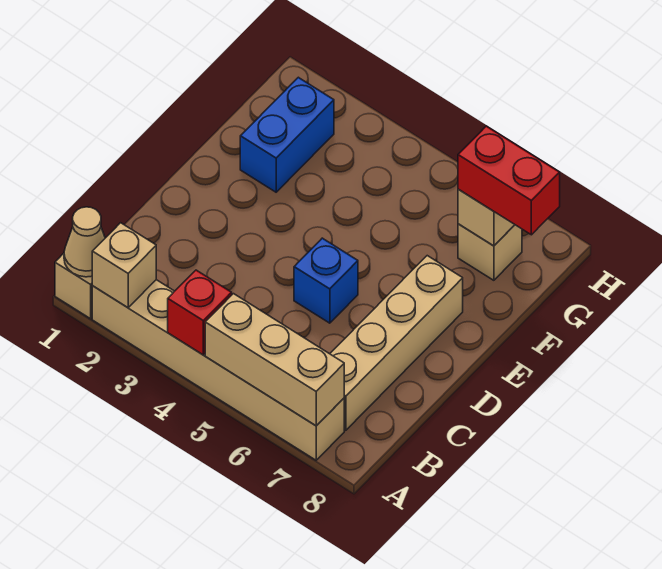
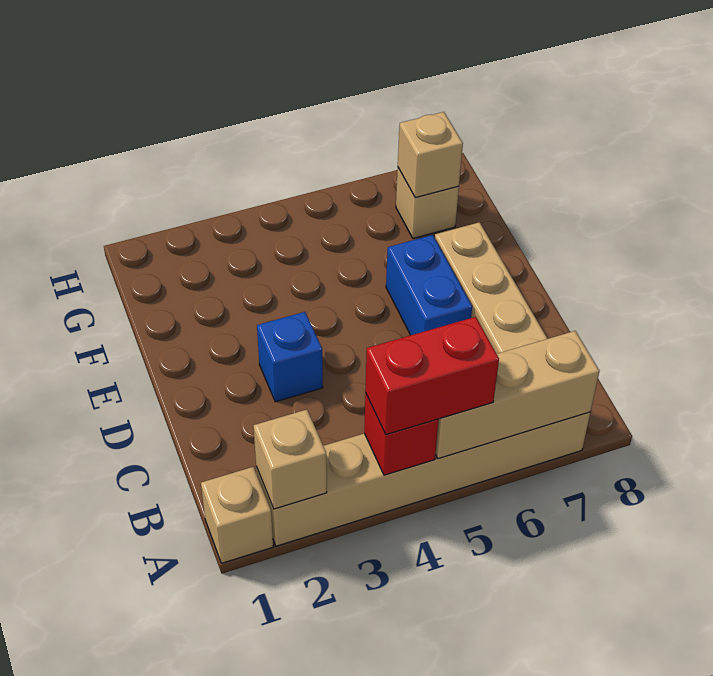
tan 1x1 cone [64,207,105,277] -> none
blue 1x1 brick [294,238,358,323] -> blue 1x1 brick moved to [257,312,323,402]
blue 1x2 brick [240,77,334,192] -> blue 1x2 brick moved to [386,235,472,335]
red 1x2 brick [458,126,560,235] -> red 1x2 brick moved to [365,317,499,435]

